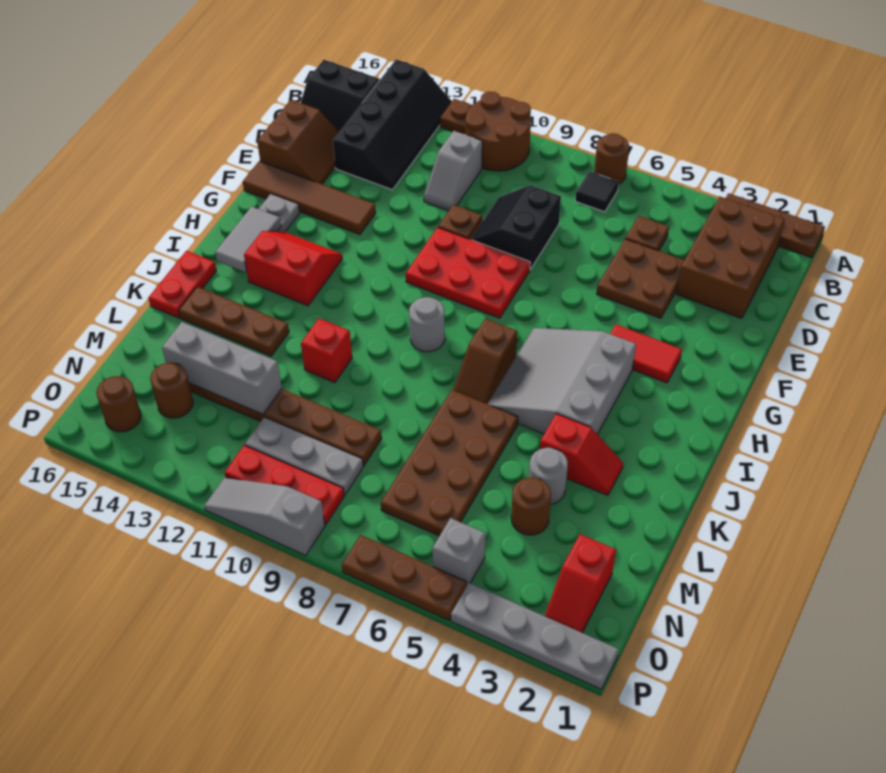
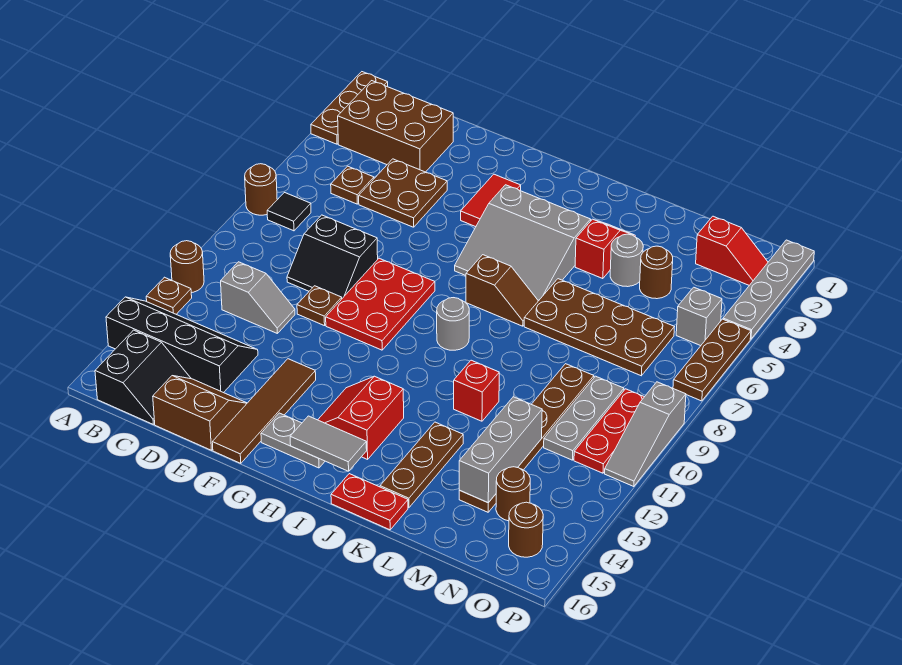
brown 2x2 round brick [465,92,531,171] -> brown 1x1 round brick [170,241,204,293]

